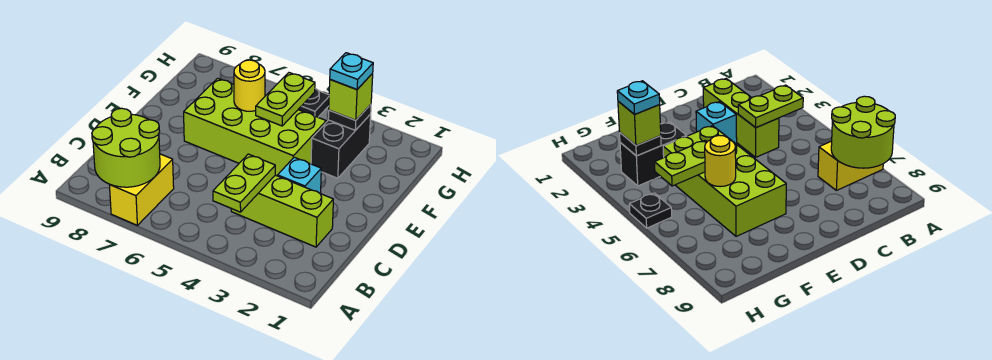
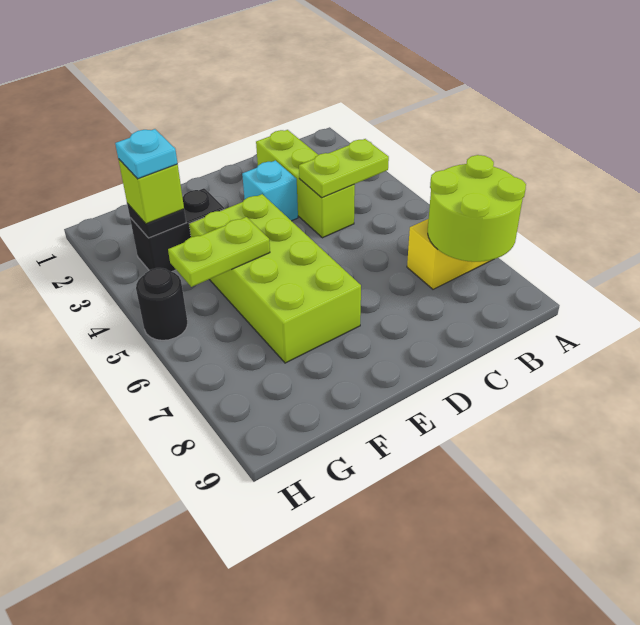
yellow 1x1 round brick [234,60,265,111] -> none
black 1x1 plate [298,89,329,117] -> black 1x1 round brick [136,268,187,340]

